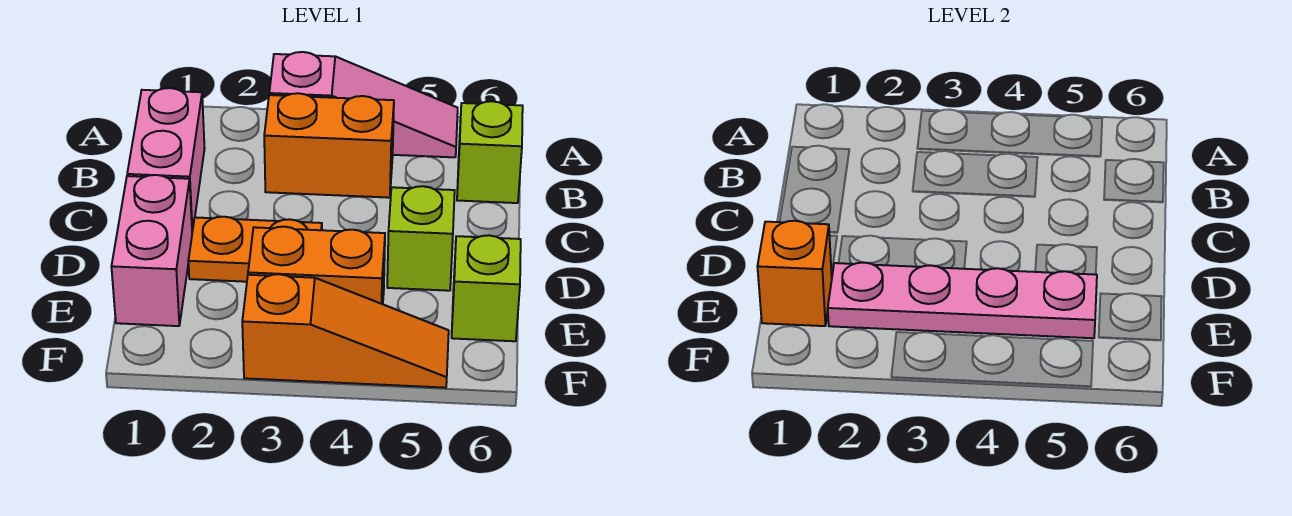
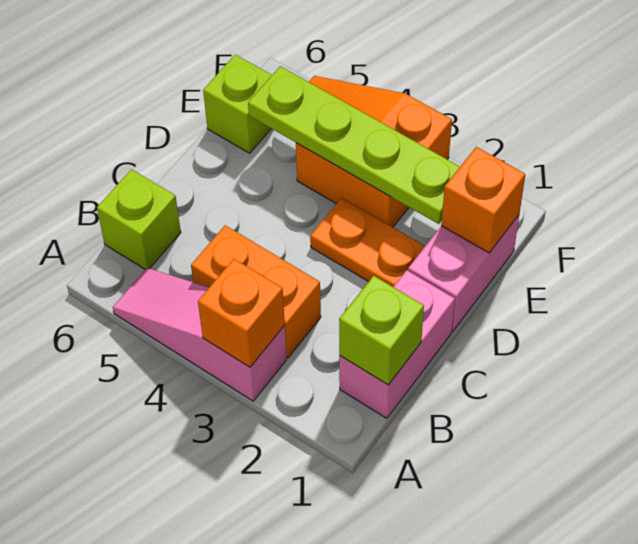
none -> orange 1x1 brick [198,259,285,367]
lime 1x1 brick [387,186,455,291] -> lime 1x1 brick moved to [339,276,424,385]
pink 1x4 plate [828,263,1097,338] -> lime 1x4 plate [248,66,460,224]

